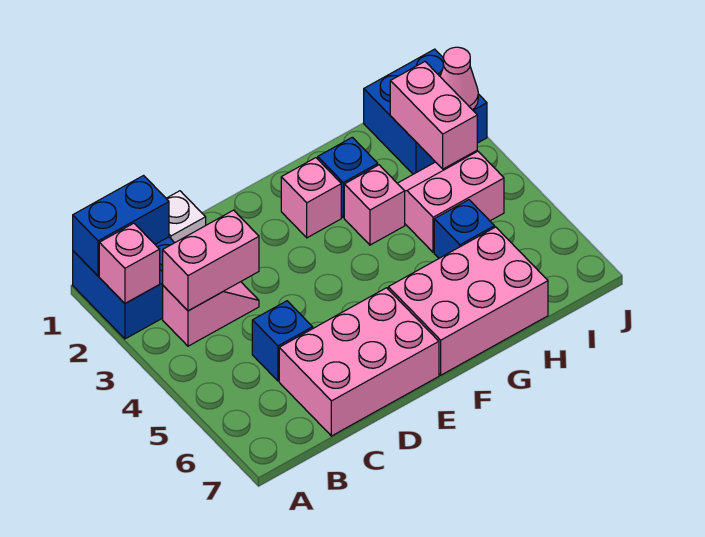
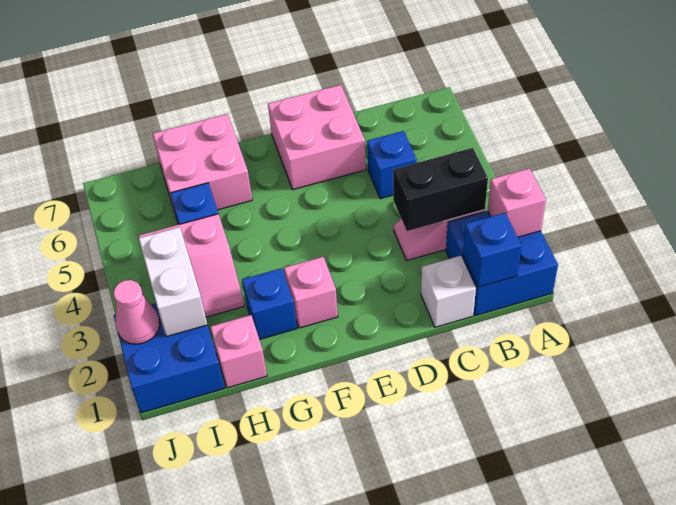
blue 1x2 brick [73,176,169,276] -> blue 1x1 brick [463,213,522,287]
pink 1x2 brick [163,210,259,311] -> black 1x2 brick [393,148,488,231]
pink 2x3 brick [279,288,439,436] -> pink 2x2 brick [268,85,366,189]
pink 2x3 brick [388,227,548,375] -> pink 2x2 brick [153,114,252,215]
pink 1x1 brick [344,165,405,245] -> pink 1x1 brick moved to [210,315,267,388]
pink 1x2 brick [390,62,477,169] -> white 1x2 brick [139,227,207,337]

